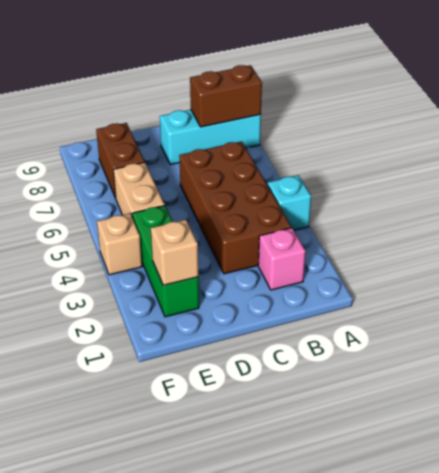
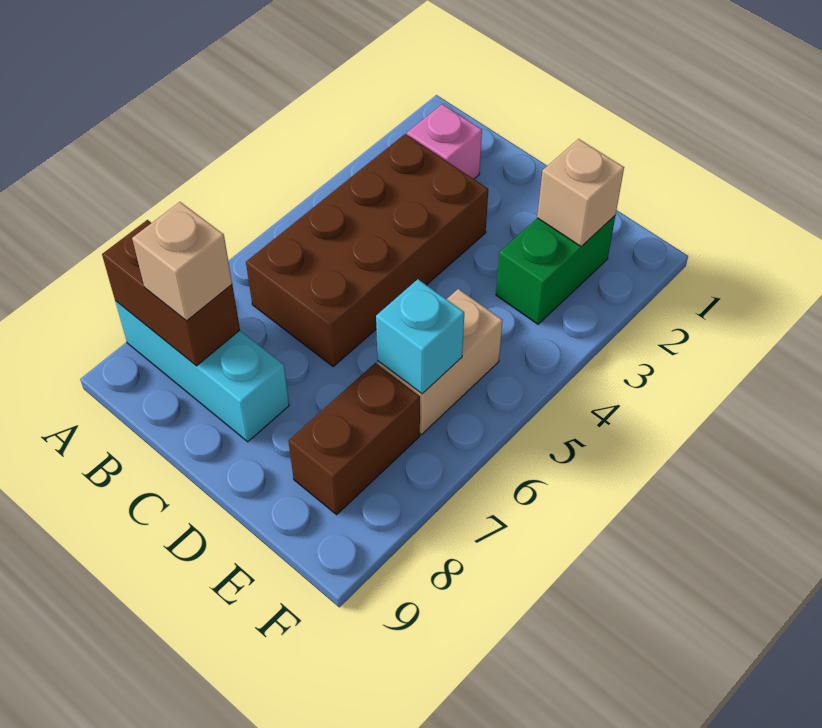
cyan 1x1 brick [267,175,311,230] -> cyan 1x1 brick moved to [376,279,464,394]
green 1x3 brick [132,206,199,317] -> green 1x2 brick [496,216,615,324]
tan 1x1 brick [97,214,142,275] -> tan 1x1 brick moved to [132,202,232,321]

